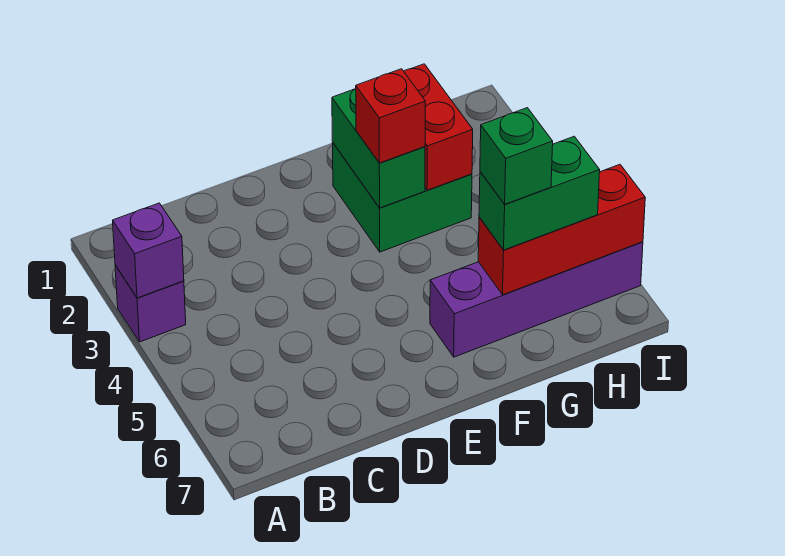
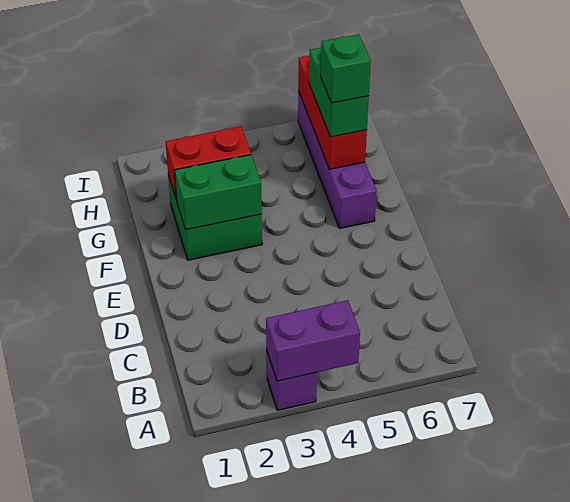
purple 1x1 brick [113,203,184,298] -> purple 1x2 brick [266,300,360,381]
red 1x1 brick [356,69,425,163] -> none

